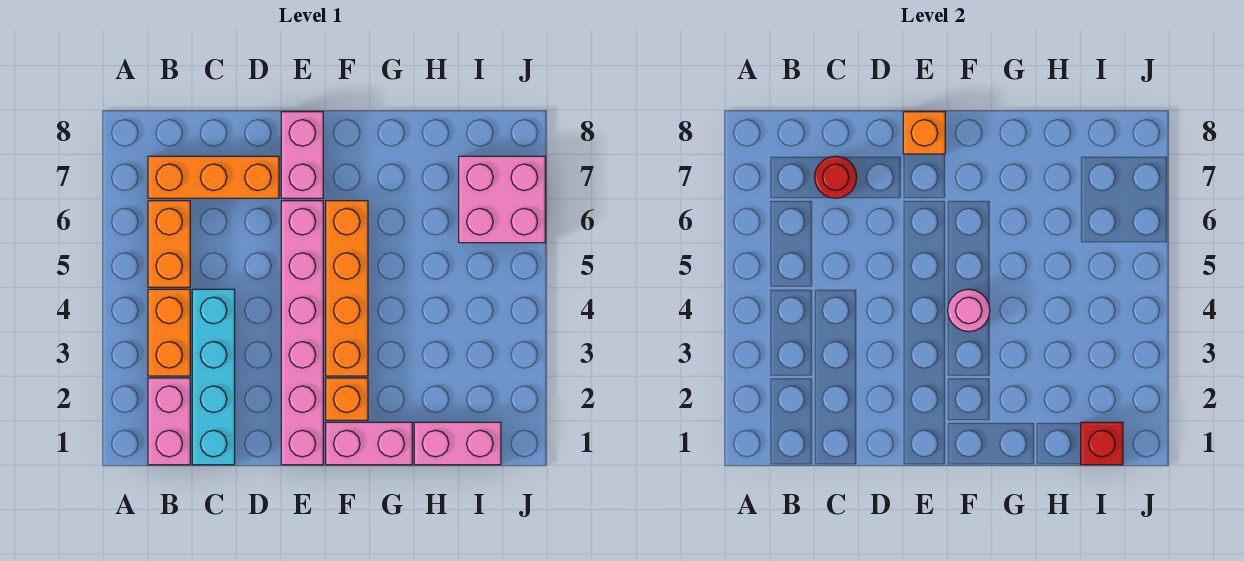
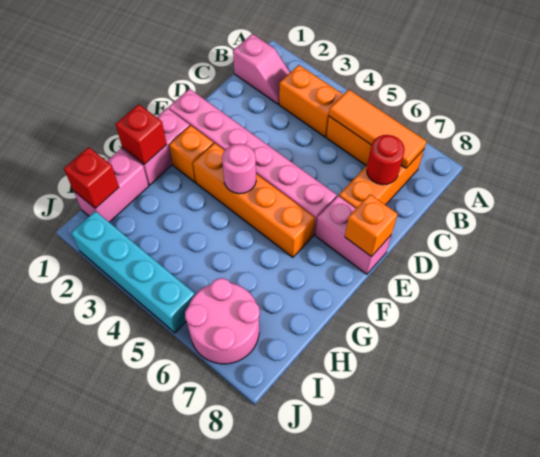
pink 1x2 brick [148,378,190,465] -> pink 1x2 slope [233,34,290,104]
none -> orange 1x3 tile [329,90,427,168]
cyan 1x4 brick [192,289,235,465] -> cyan 1x4 brick moved to [71,211,195,333]
none -> red 1x1 brick [116,104,167,164]
pink 2x2 brick [459,156,545,243] -> pink 2x2 round brick [185,278,260,364]

